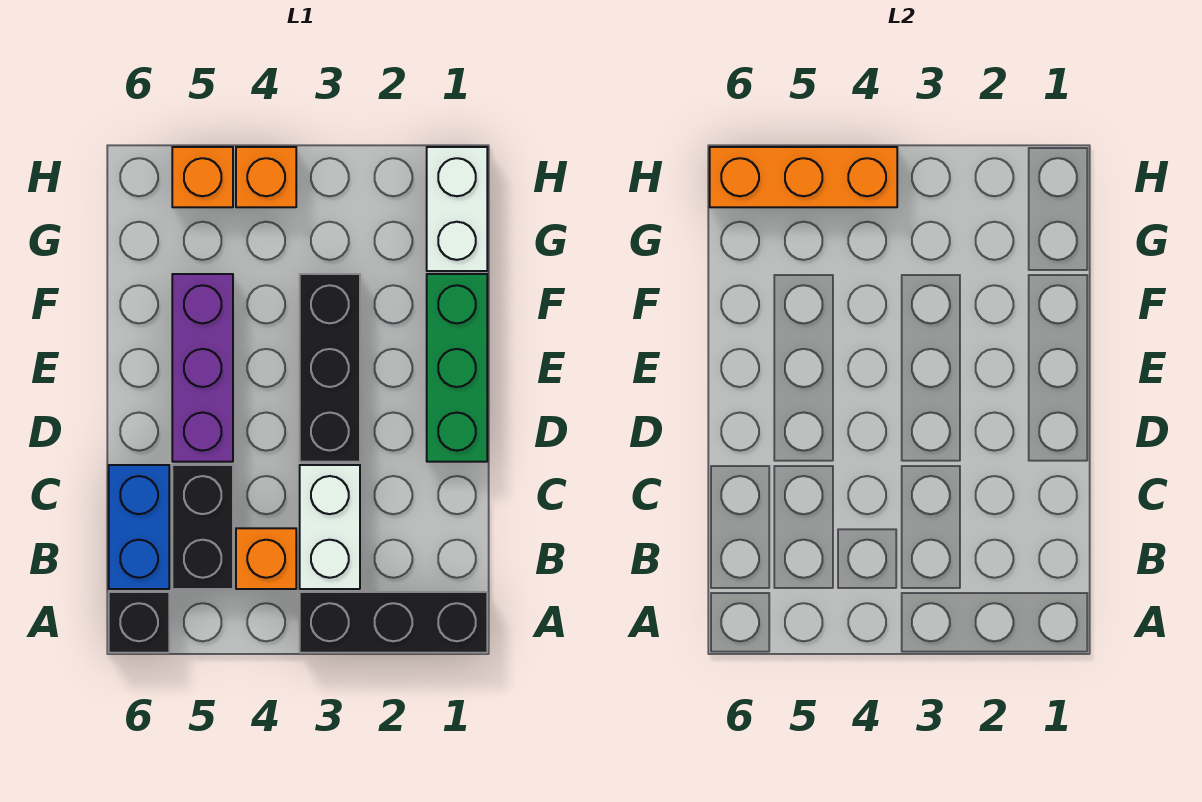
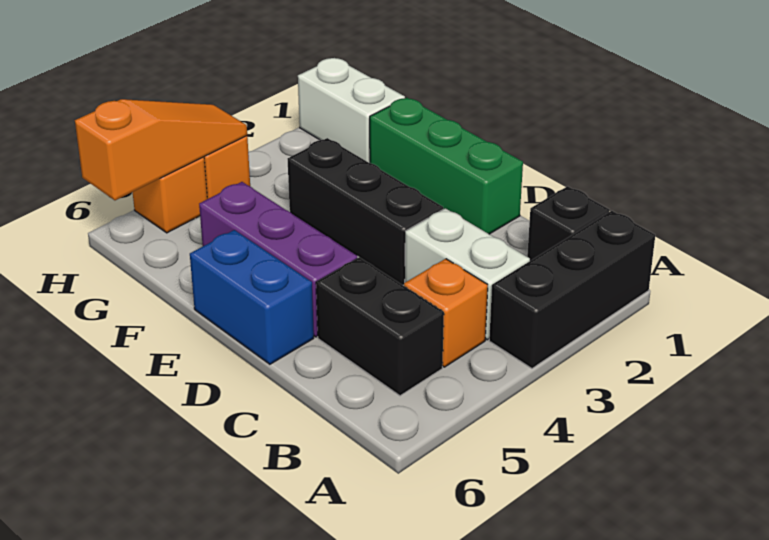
black 1x1 brick [109,592,169,653] -> black 1x1 brick moved to [527,186,610,261]
blue 1x2 brick [109,465,169,589] -> blue 1x2 brick moved to [190,230,314,364]
orange 1x3 brick [710,147,897,207] -> orange 1x3 slope [75,99,247,200]

